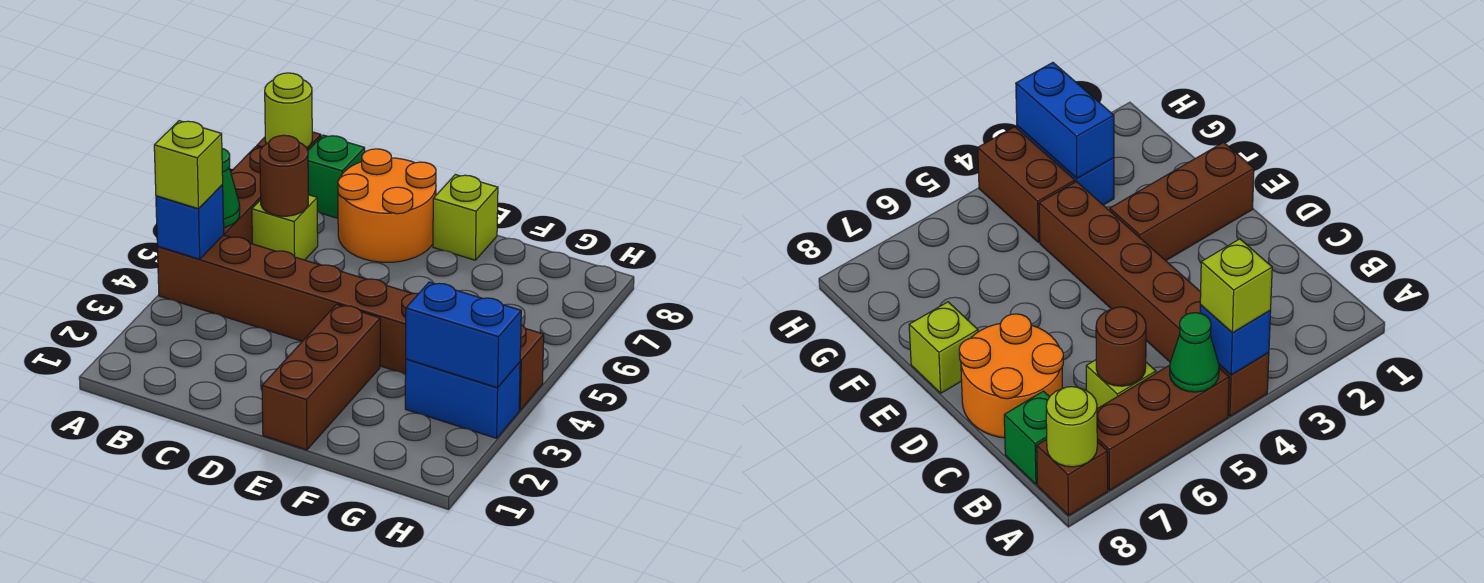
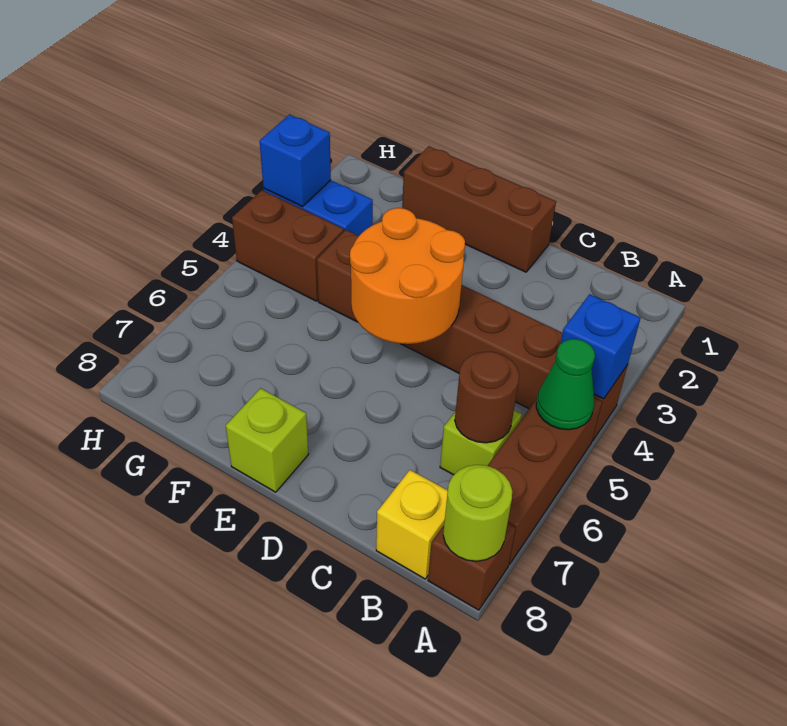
lime 1x1 brick [154,121,223,209] -> none
green 1x1 brick [308,135,365,218] -> yellow 1x1 brick [376,470,448,579]
orange 2x2 round brick [338,149,436,262] -> orange 2x2 round brick moved to [350,208,465,344]
brown 1x3 brick [262,304,380,450] -> brown 1x3 brick turned to [402,146,556,272]
blue 1x2 brick [406,282,521,388] -> blue 1x1 brick [260,115,331,206]

